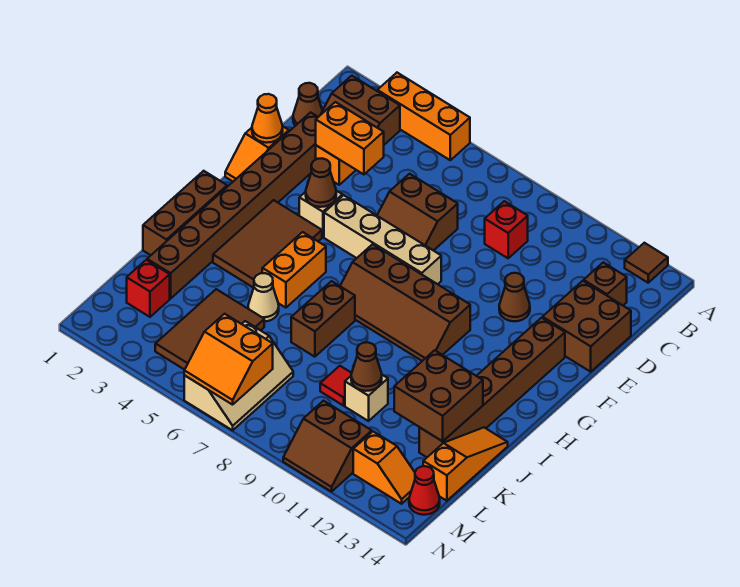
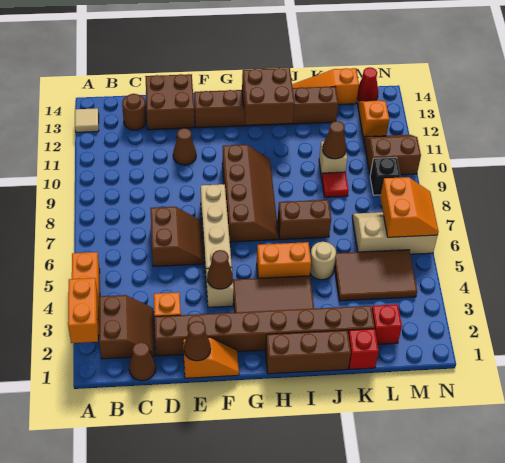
brown 1x1 tile [625,243,668,283] -> tan 1x1 tile [75,108,99,132]
red 1x1 brick [485,201,528,258] -> red 1x1 brick moved to [348,329,379,369]
brown 1x1 brick [584,262,627,305] -> brown 1x1 round brick [122,94,146,130]
orange 1x2 brick [316,102,384,174] -> orange 1x2 brick moved to [68,278,98,343]
orange 1x1 cone [252,94,283,143] -> brown 1x1 cone [184,321,211,361]
tan 1x1 cone [248,273,279,322] -> tan 1x1 round brick [310,242,336,280]
brown 2x2 brick [394,350,483,441] -> brown 2x2 brick moved to [242,68,295,125]
none -> black 1x1 brick [370,157,400,195]
brown 2x2 slope [283,401,372,492] -> brown 2x2 slope turned to [364,135,421,175]

